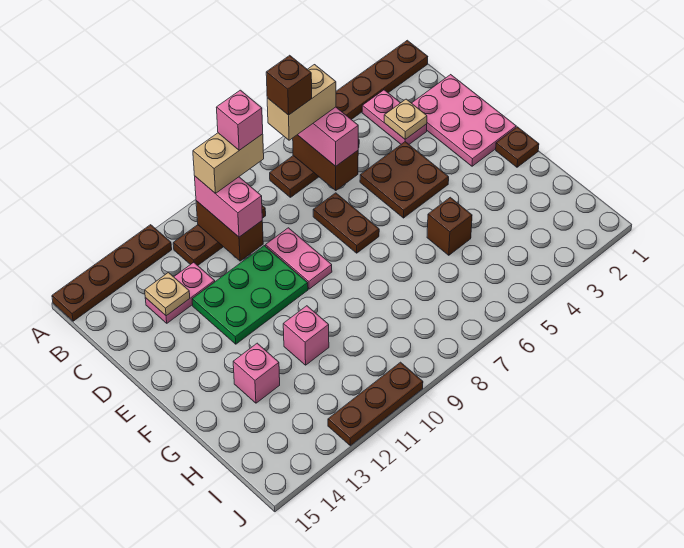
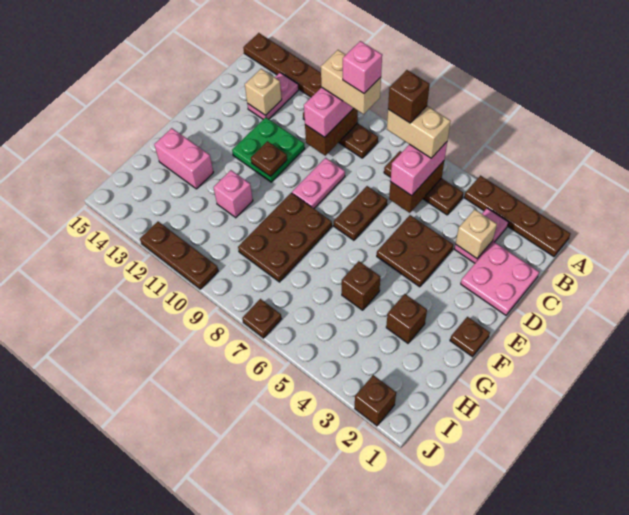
pink 2x3 plate [412,75,516,166] -> pink 2x2 plate [461,242,539,315]
tan 1x1 plate [384,99,427,139] -> tan 1x1 brick [456,209,497,258]
pink 1x2 plate [145,262,215,323] -> pink 1x2 plate turned to [247,73,299,119]
tan 1x1 plate [145,273,190,316] -> tan 1x1 brick [245,69,282,115]
green 2x3 plate [192,246,308,344] -> green 2x2 plate [232,117,305,182]
none -> brown 1x1 plate [251,141,287,177]
none -> brown 2x3 plate [238,193,332,282]
none -> brown 1x1 brick [386,294,427,343]
pink 1x1 brick [233,343,280,403] -> pink 1x2 brick [154,128,214,189]
none -> brown 1x1 brick [355,375,396,426]
none -> brown 1x1 plate [242,299,281,338]

